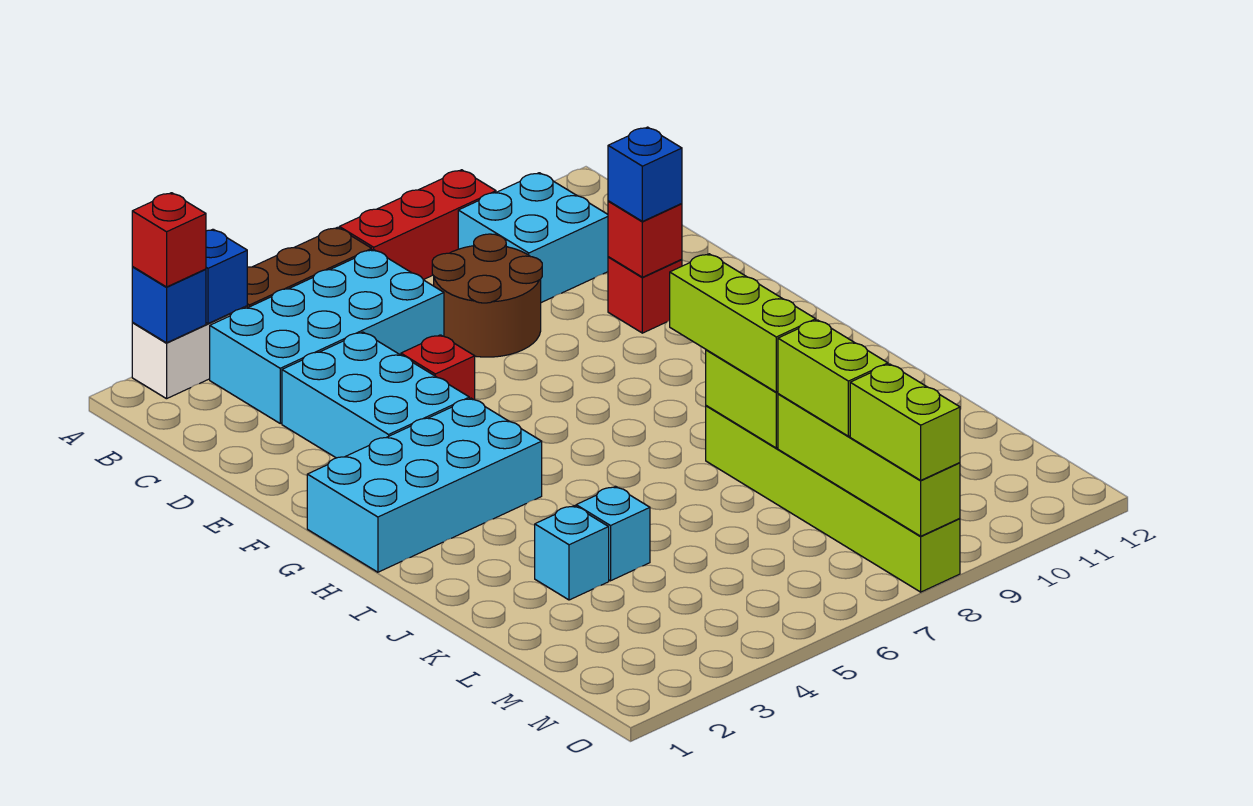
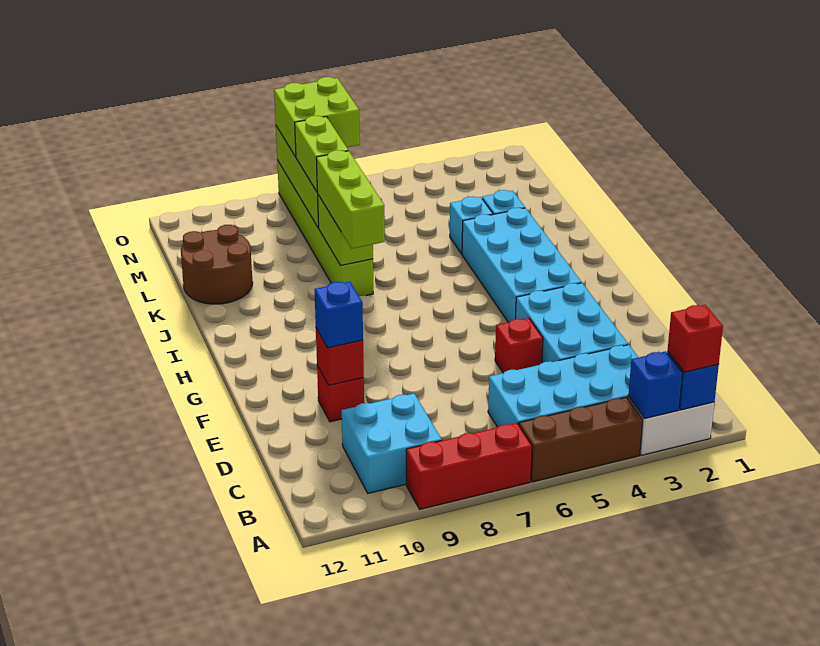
brown 2x2 round brick [432,234,542,357] -> brown 2x2 round brick moved to [181,225,253,304]
cyan 2x4 brick [307,398,542,572] -> cyan 2x4 brick turned to [462,208,582,322]
lime 1x2 brick [850,364,960,480] -> lime 2x2 brick [274,77,360,157]

